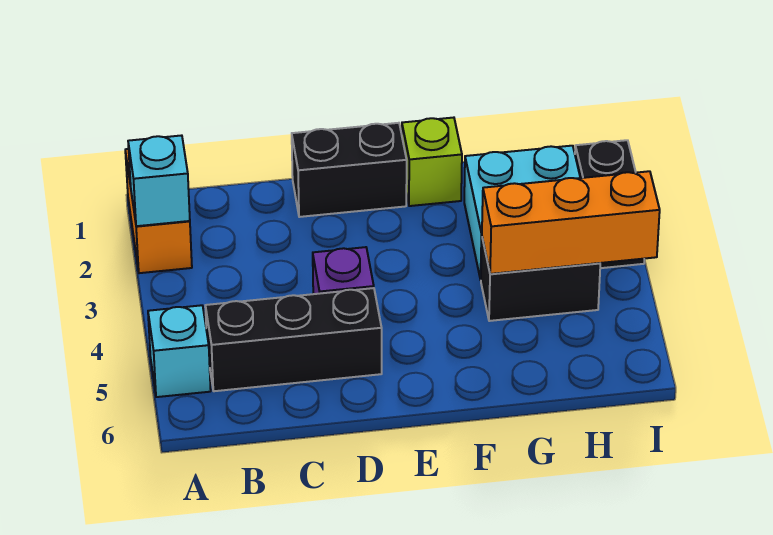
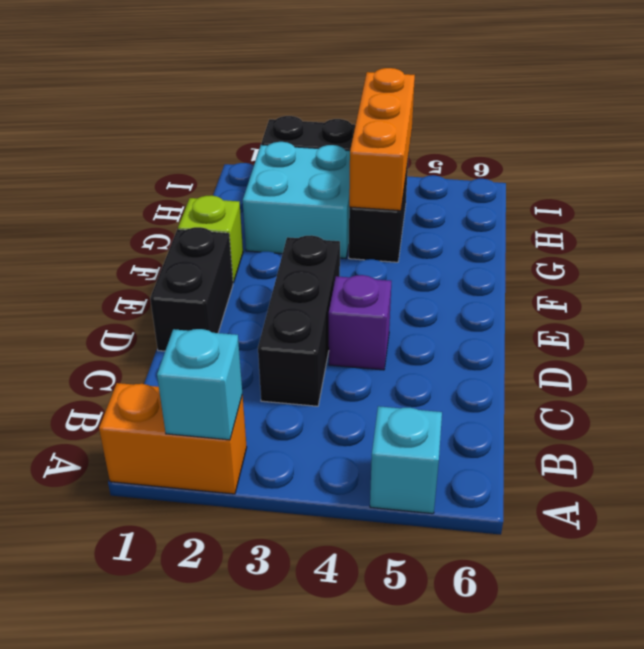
black 1x3 brick [205,288,382,391] -> black 1x3 brick moved to [258,235,340,406]

